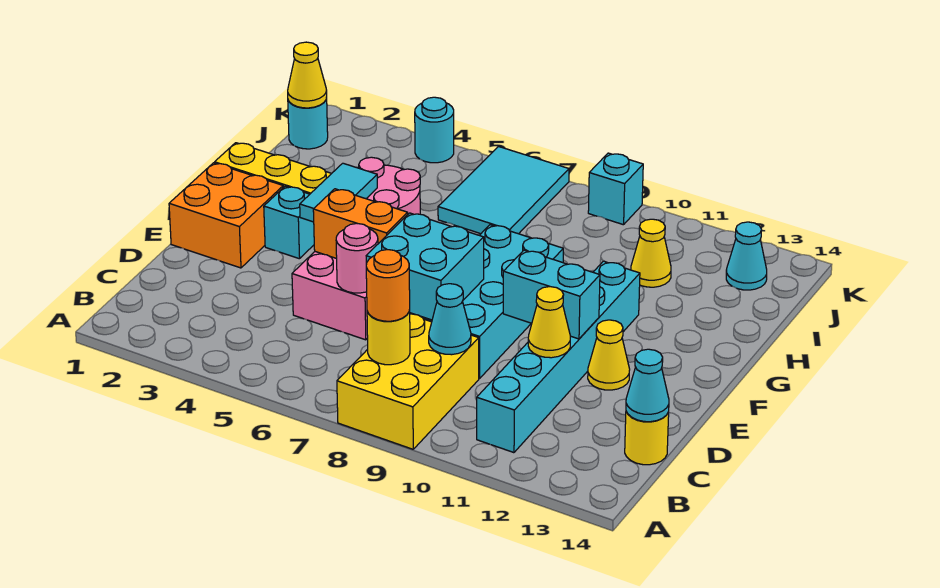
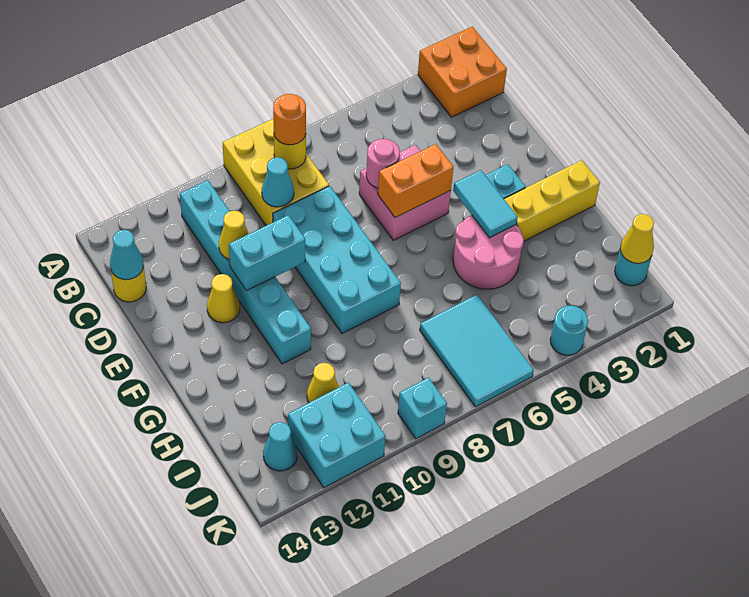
cyan 2x2 brick [366,213,484,320] -> cyan 2x2 brick moved to [288,383,386,488]
orange 2x2 brick [169,163,283,268] -> orange 2x2 brick moved to [418,27,507,117]

